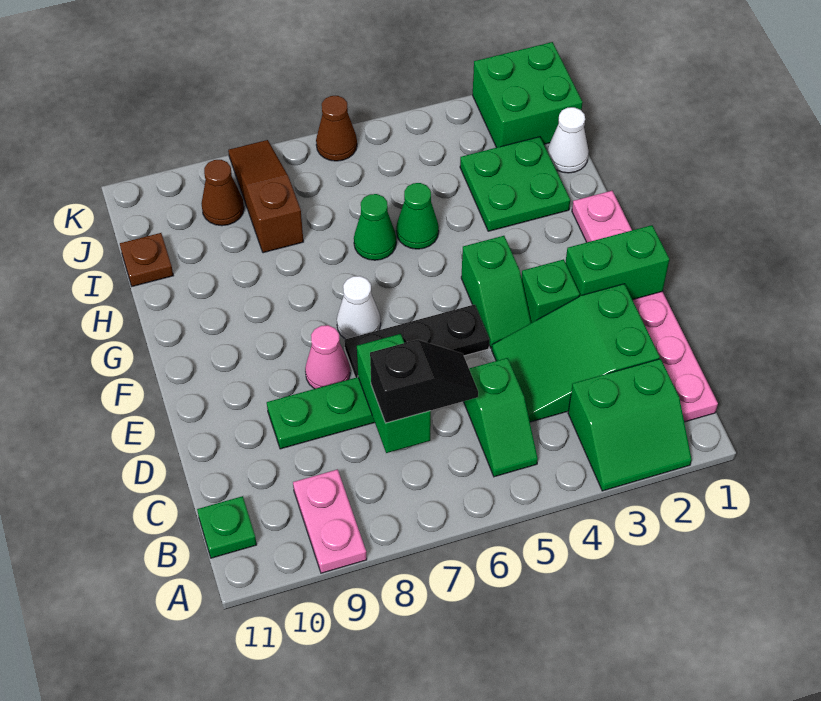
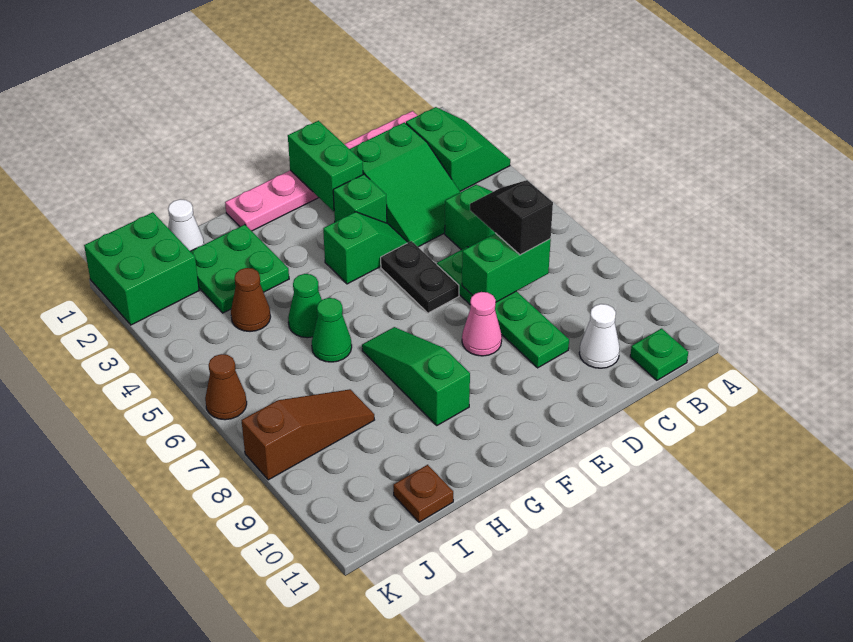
pink 1x2 plate [293,469,367,573] -> none
black 1x3 plate [344,305,489,378] -> black 1x2 plate [381,241,459,313]
white 1x1 cone [337,276,381,339] -> white 1x1 cone moved to [579,304,620,368]
none -> green 1x3 slope [362,327,470,425]
brown 1x3 slope [228,140,303,253] -> brown 1x3 slope turned to [241,389,374,480]
brown 1x1 cone [201,160,244,226] -> brown 1x1 cone moved to [231,268,271,331]

